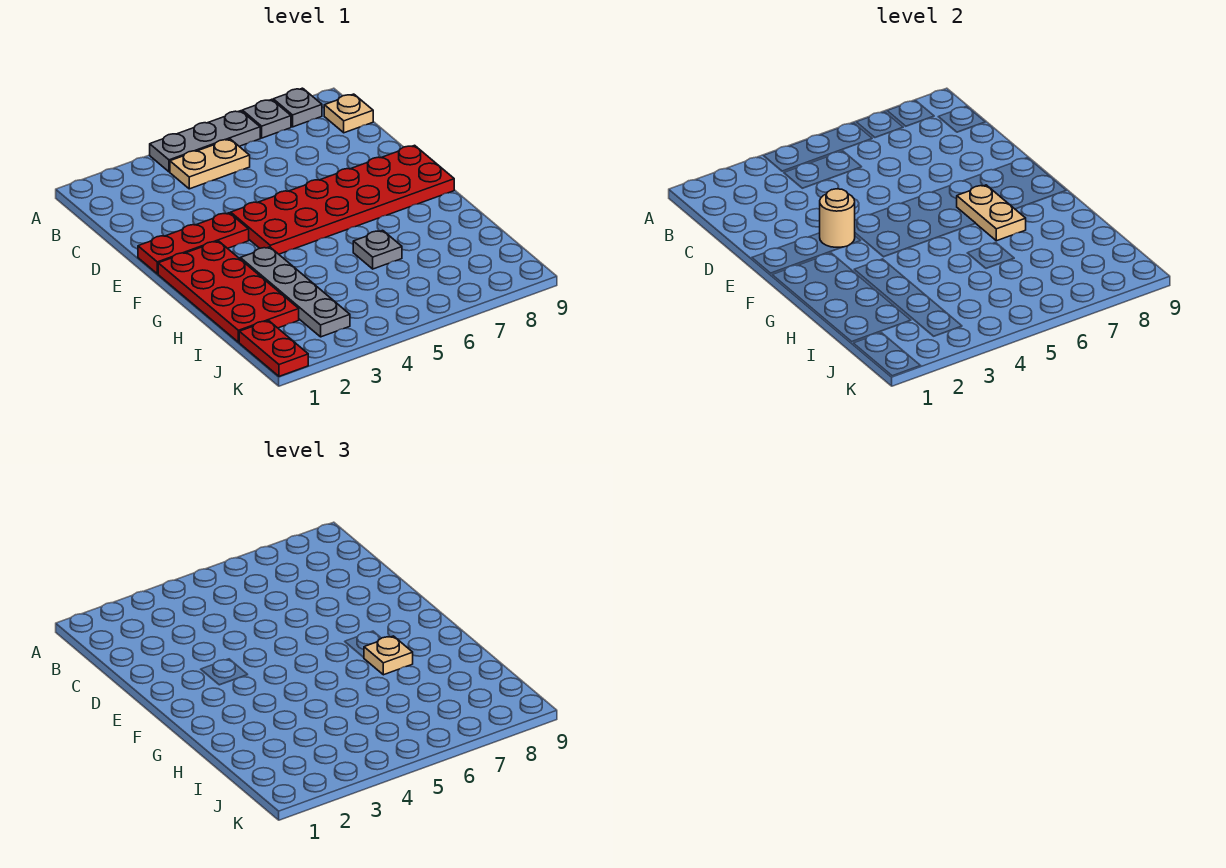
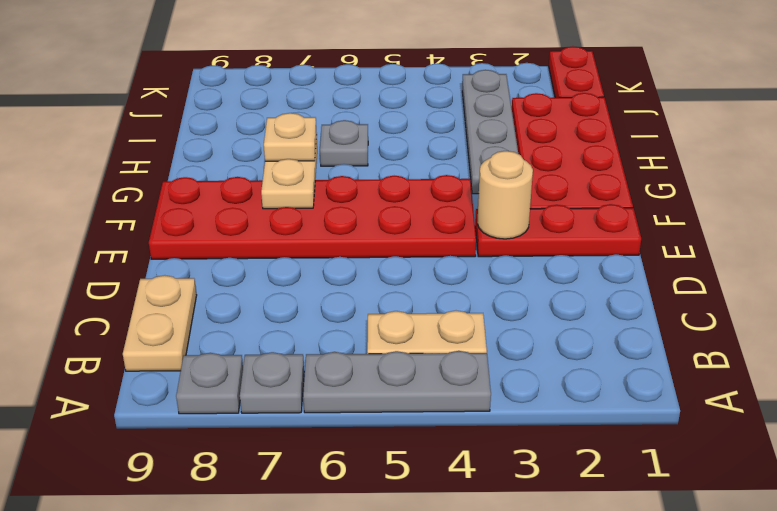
tan 1x1 plate [324,94,373,133] -> tan 1x2 plate [123,275,197,371]

